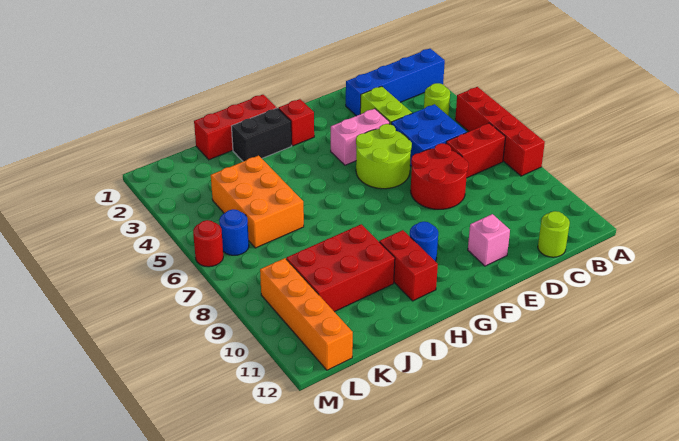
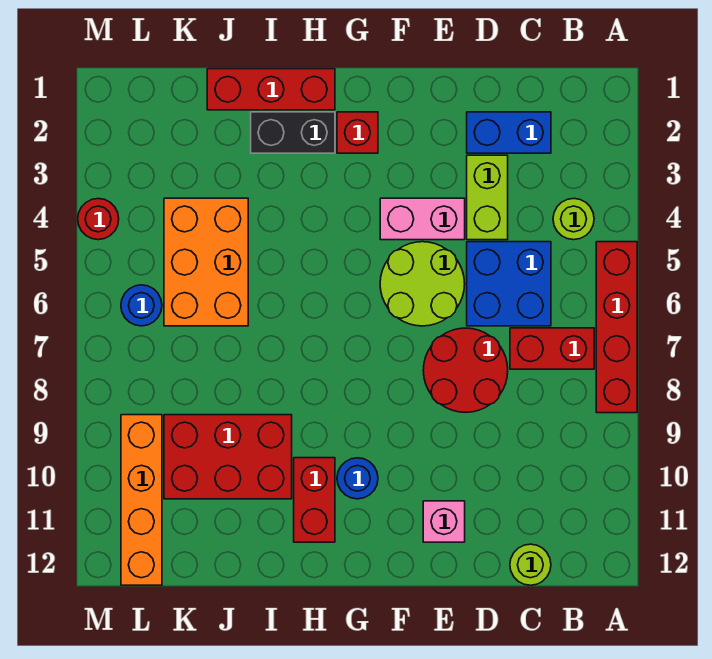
blue 1x4 brick [346,49,445,116] -> blue 1x2 brick [467,112,551,153]
red 1x1 round brick [193,220,223,267] -> red 1x1 round brick moved to [78,199,119,240]

